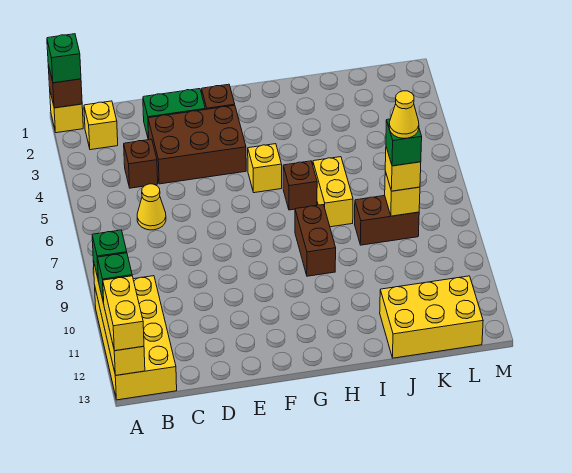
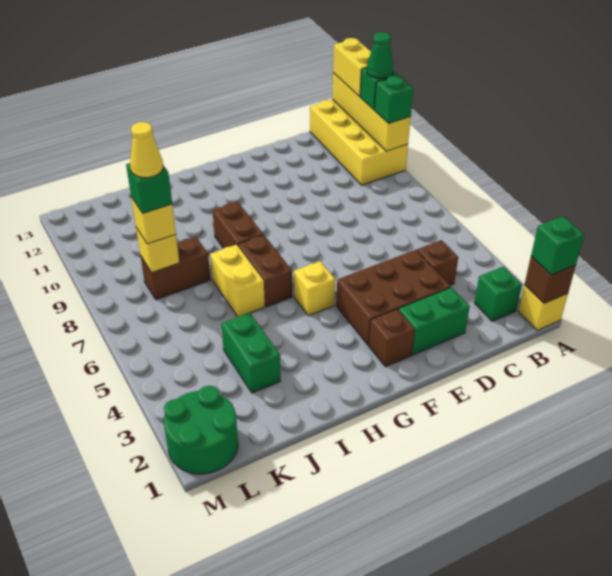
none -> green 1x1 cone [367,32,393,78]
yellow 1x1 brick [84,101,118,150] -> green 1x1 brick [474,267,522,321]
yellow 1x1 cone [137,184,166,230] -> none
brown 1x1 brick [283,161,317,210] -> brown 1x2 brick [238,235,292,307]
none -> green 1x2 brick [221,313,280,393]
yellow 2x3 brick [380,276,483,358] -> none
none -> green 2x2 round brick [164,386,238,474]

